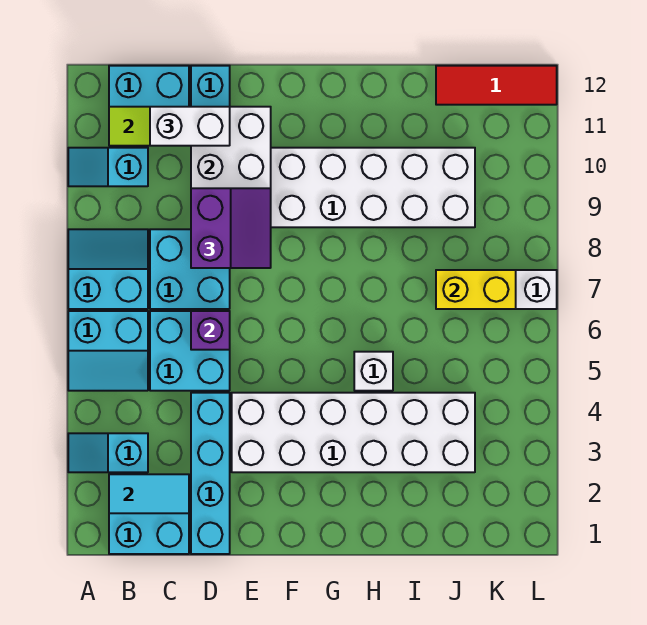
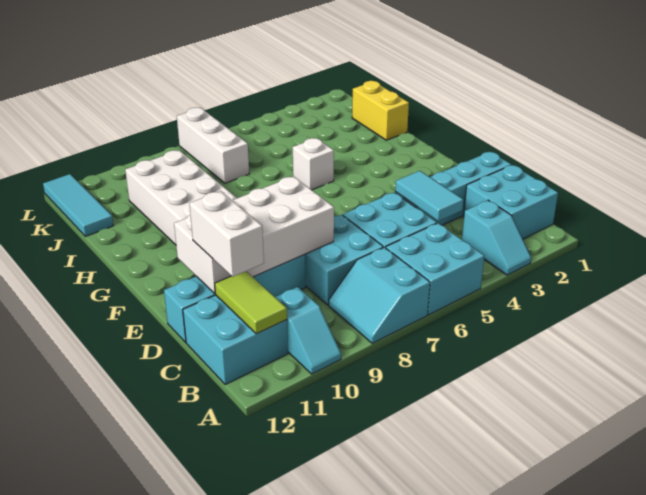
cyan 2x2 slope [68,311,148,391] -> cyan 2x2 brick [386,223,484,315]
cyan 1x2 tile [109,474,189,513] -> cyan 1x2 tile moved to [395,171,463,221]
purple 1x1 brick [191,311,230,350] -> none
purple 2x2 slope [191,188,271,268] -> none
white 2x6 brick [232,393,475,472] -> none
yellow 1x2 brick [436,270,516,309] -> yellow 1x2 brick moved to [352,81,409,140]
red 1x3 tile [436,66,557,105] -> cyan 1x3 tile [43,174,114,237]

